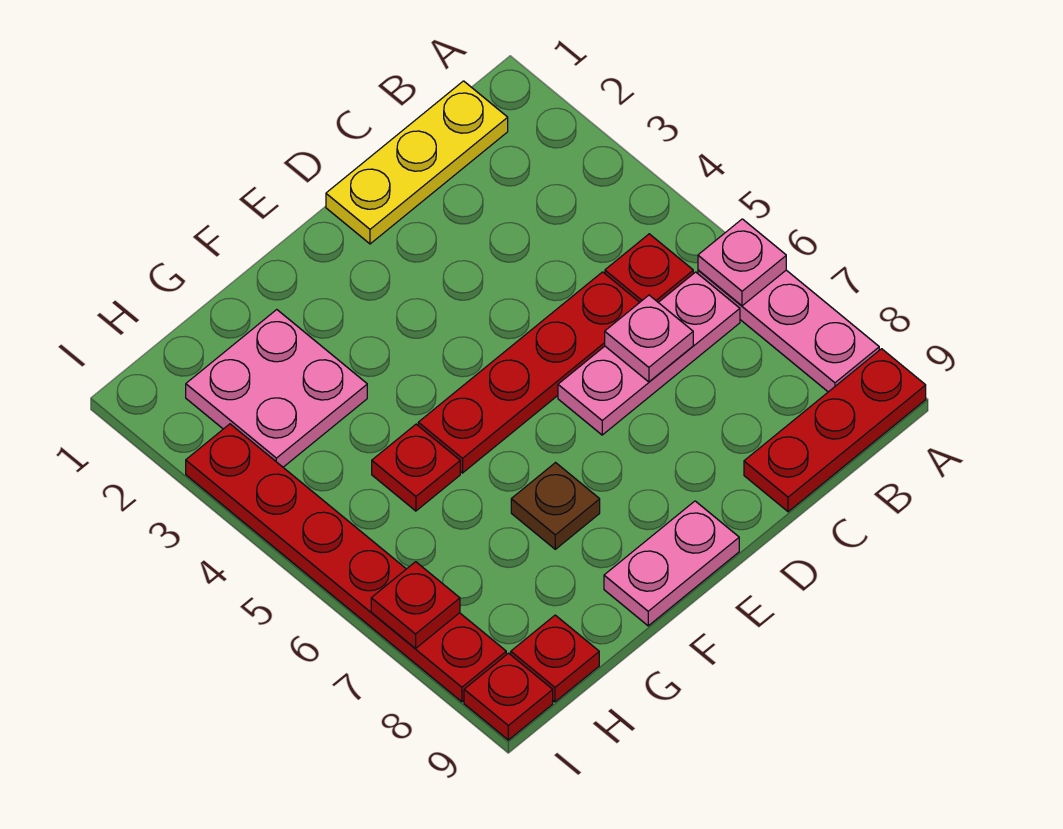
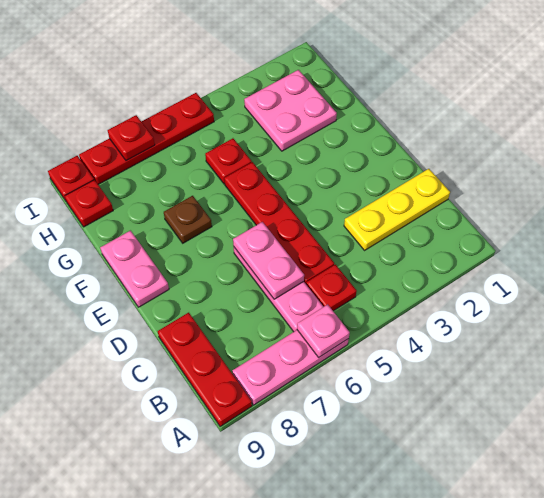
yellow 1x3 plate [326,81,508,244] -> yellow 1x3 plate turned to [344,169,450,250]
pink 1x1 plate [605,295,693,382] -> pink 1x2 plate [233,222,304,299]
red 1x6 plate [186,424,506,702] -> red 1x4 plate [79,93,214,185]

